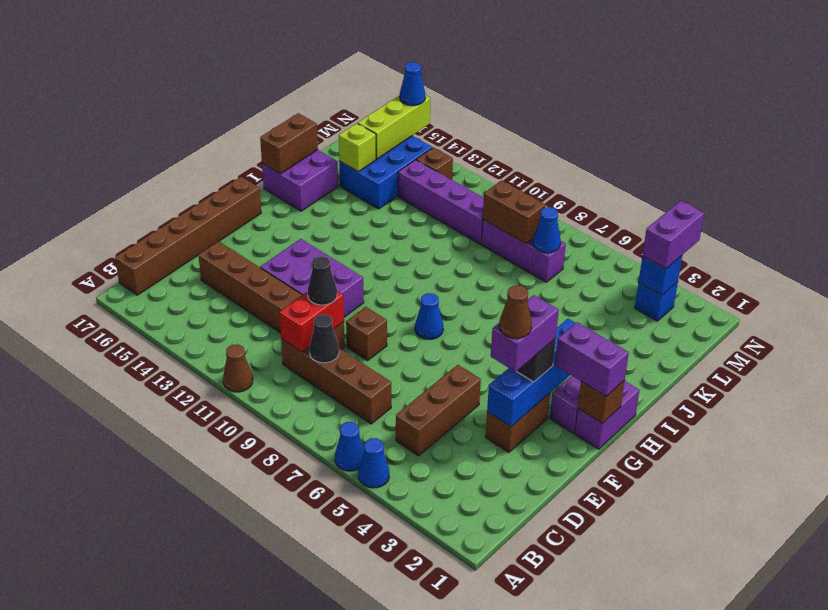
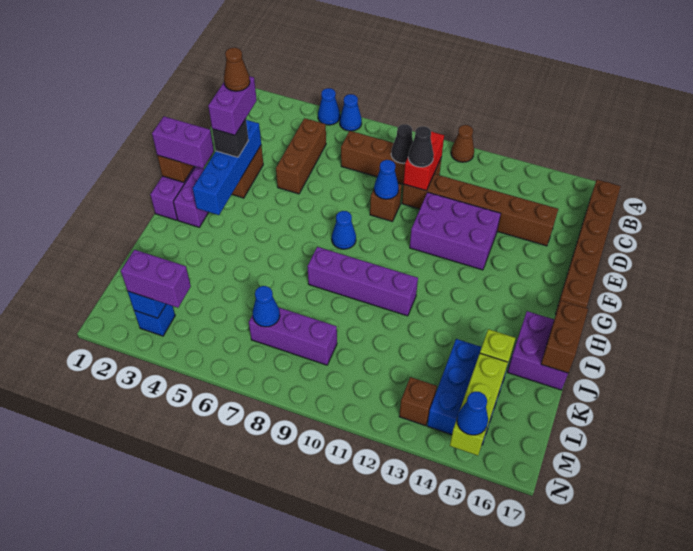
none -> blue 1x1 cone [374,160,399,199]
brown 1x2 brick [483,180,545,244] -> none
purple 1x4 brick [398,160,484,244] -> purple 1x4 brick moved to [307,247,418,316]
purple 1x2 brick [642,201,704,269] -> purple 1x2 brick turned to [121,250,191,308]

